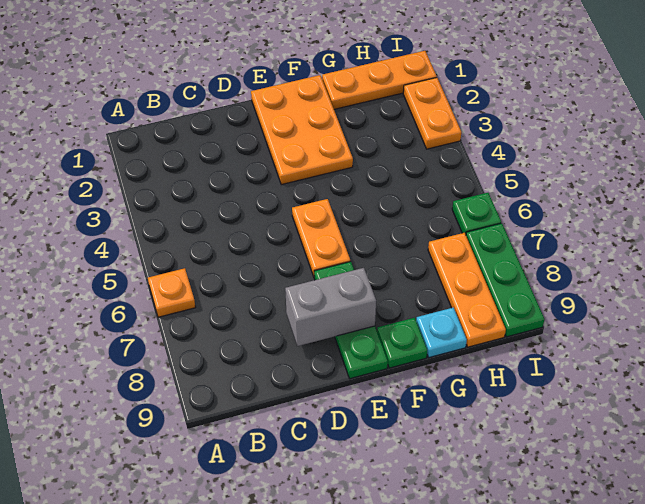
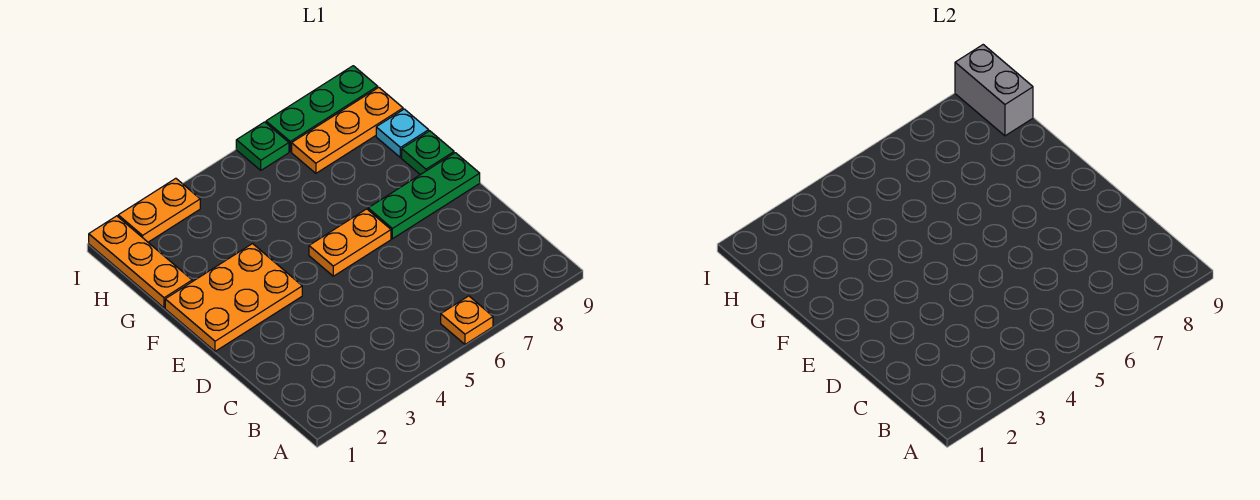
grey 1x2 brick [285,268,376,346] -> grey 1x2 brick moved to [955,45,1033,136]

